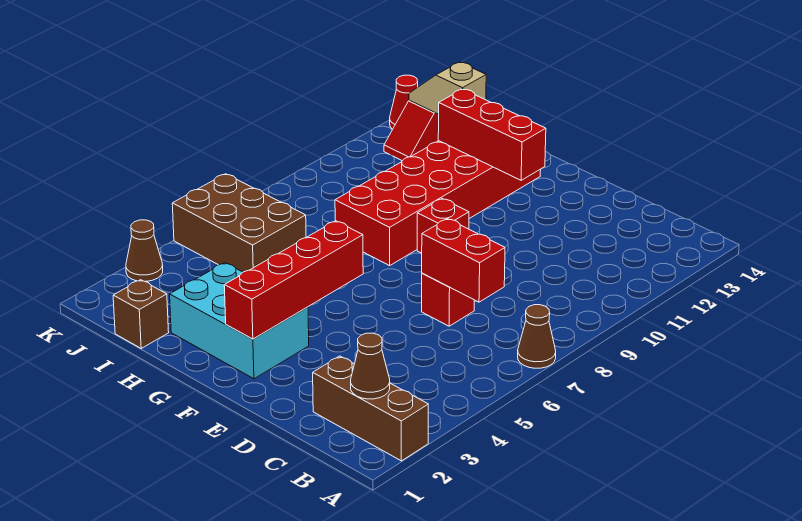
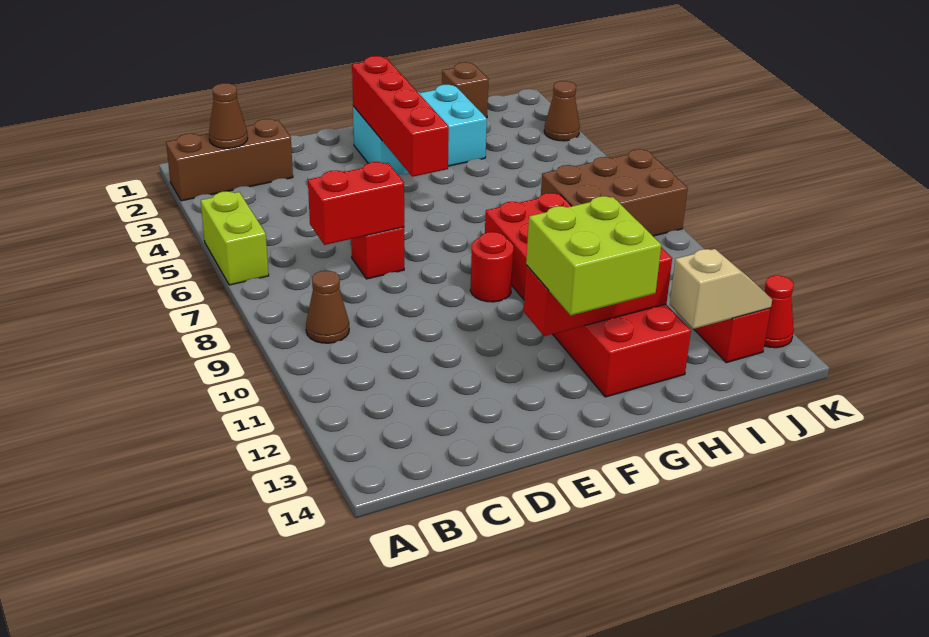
none -> lime 1x2 brick [201,191,269,285]
brown 1x1 cone [518,305,556,368] -> brown 1x1 cone moved to [306,271,349,343]
red 1x1 brick [417,199,469,253] -> red 1x1 round brick [470,232,513,302]
none -> lime 2x2 brick [526,196,661,315]
brown 2x3 brick [172,174,306,272] -> brown 2x3 brick moved to [541,149,688,236]

